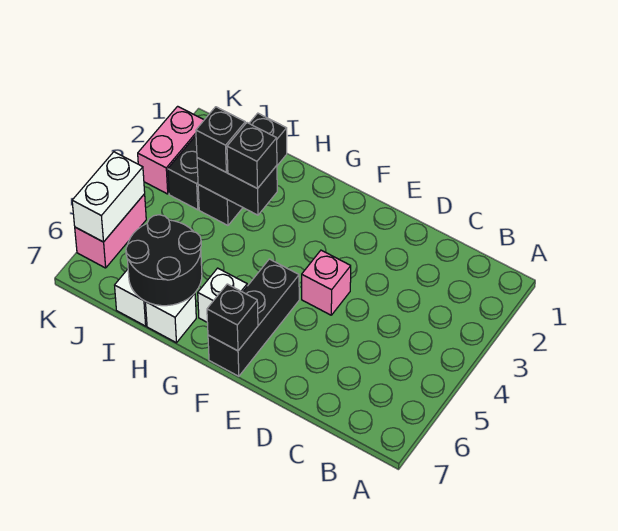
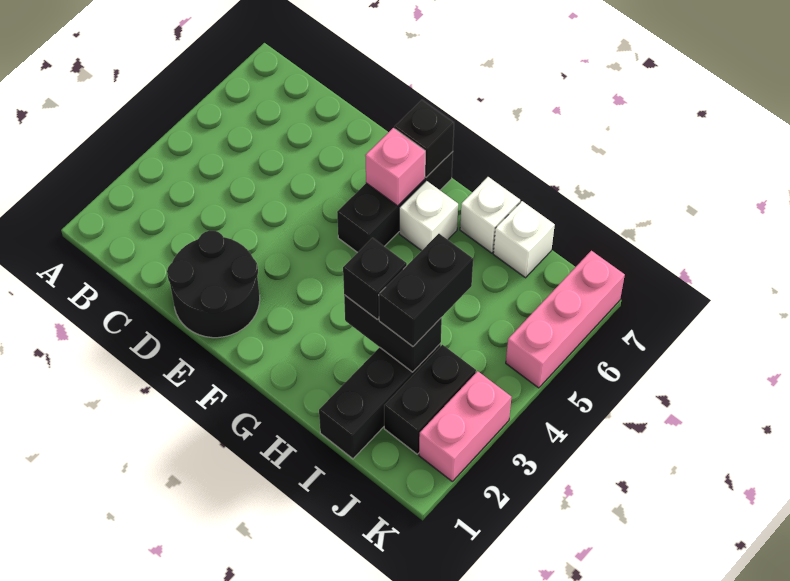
pink 1x1 brick [302,250,351,315] -> pink 1x1 brick moved to [365,128,425,206]
black 2x2 round brick [126,215,202,306] -> black 2x2 round brick moved to [167,231,260,338]
black 1x1 brick [196,107,245,172] -> black 1x2 brick [379,234,473,346]
pink 1x2 brick [75,194,146,268] -> pink 1x3 brick [506,251,625,388]
white 1x2 brick [72,152,145,242] -> none

